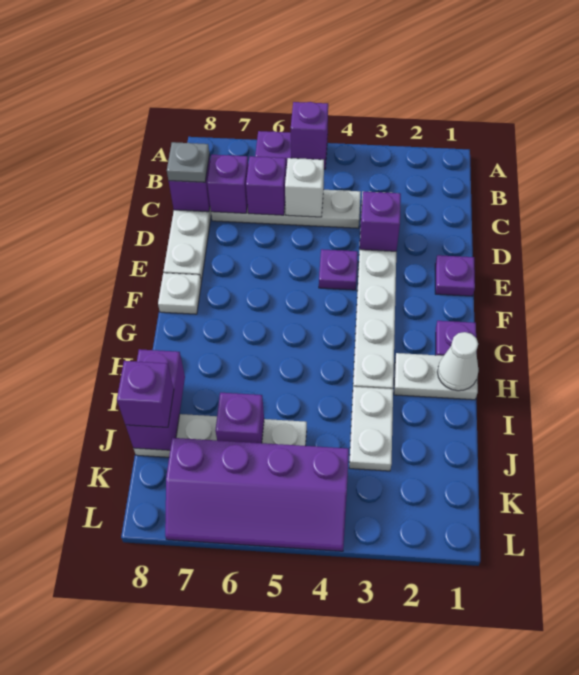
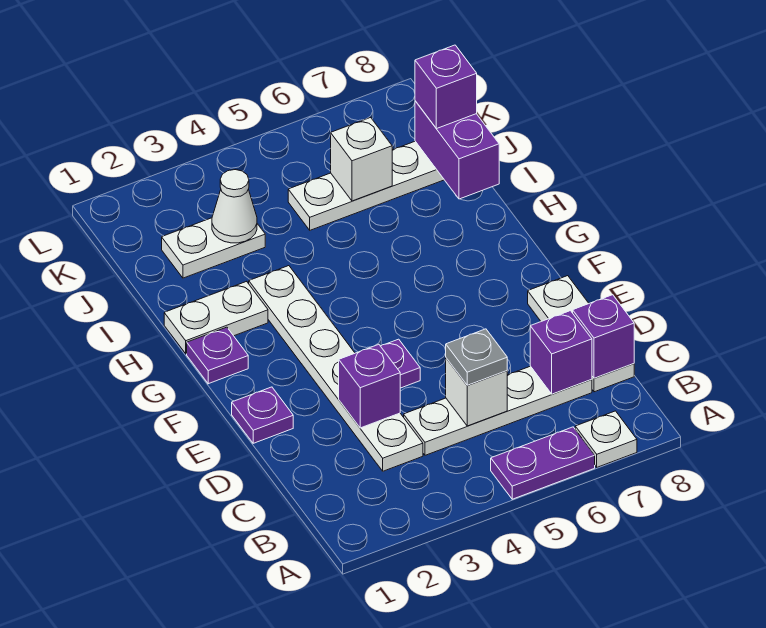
purple 1x1 brick [291,102,328,160] -> none
purple 1x1 brick [246,156,286,215] -> none
grey 1x1 plate [167,142,210,182] -> grey 1x1 plate moved to [446,329,507,385]
white 1x1 plate [158,273,201,314] -> white 1x1 plate moved to [575,411,637,467]
white 1x1 cone [438,332,479,391] -> white 1x1 cone moved to [212,170,257,243]
white 1x2 plate [349,387,393,471] -> white 1x2 plate turned to [162,218,265,278]
purple 1x1 brick [215,393,264,443] -> white 1x1 brick [331,117,392,201]
purple 2x4 slope [165,438,349,551] -> none

